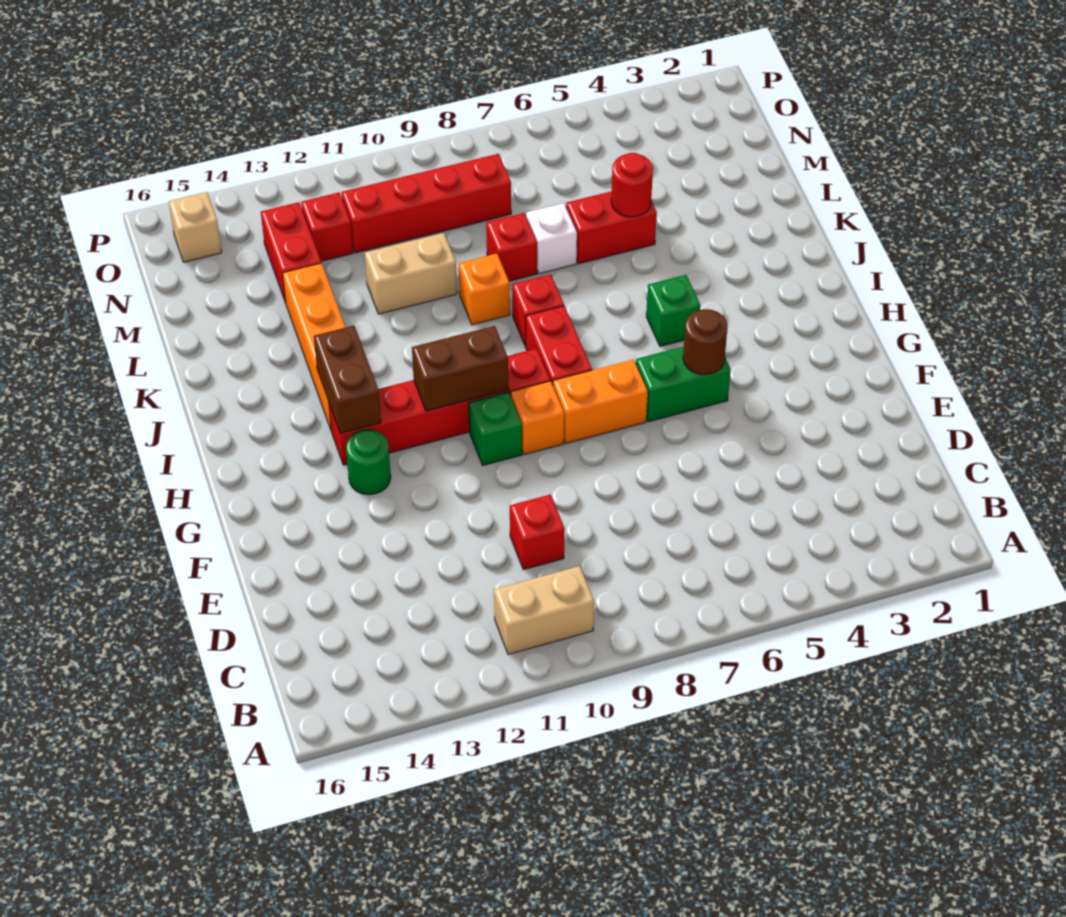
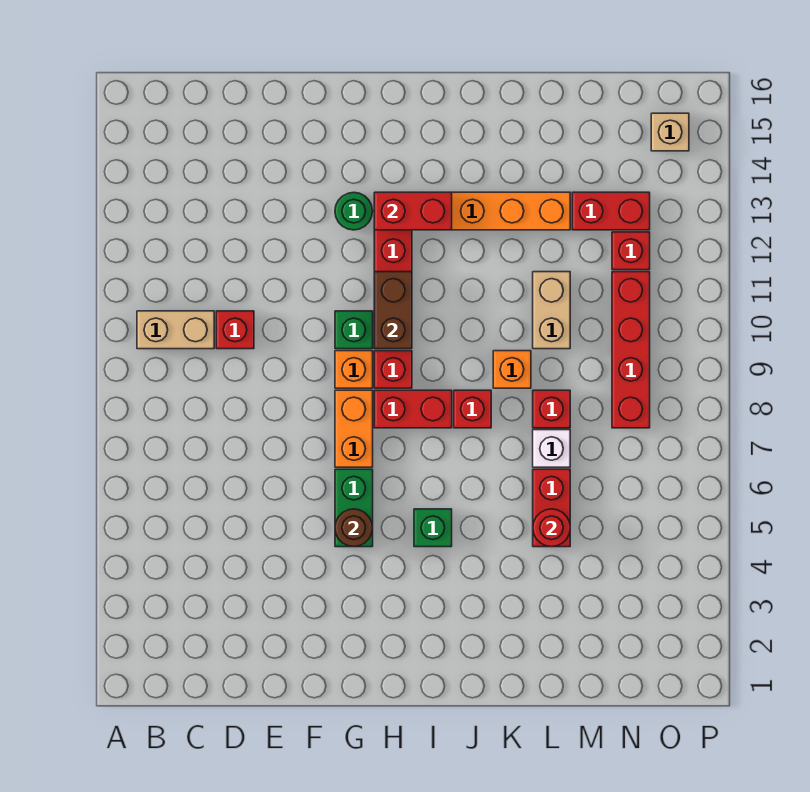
tan 1x2 brick [494,566,594,654] -> tan 1x2 brick turned to [137,311,214,349]
brown 1x2 brick [314,326,381,434] -> red 1x2 brick [374,192,452,230]

